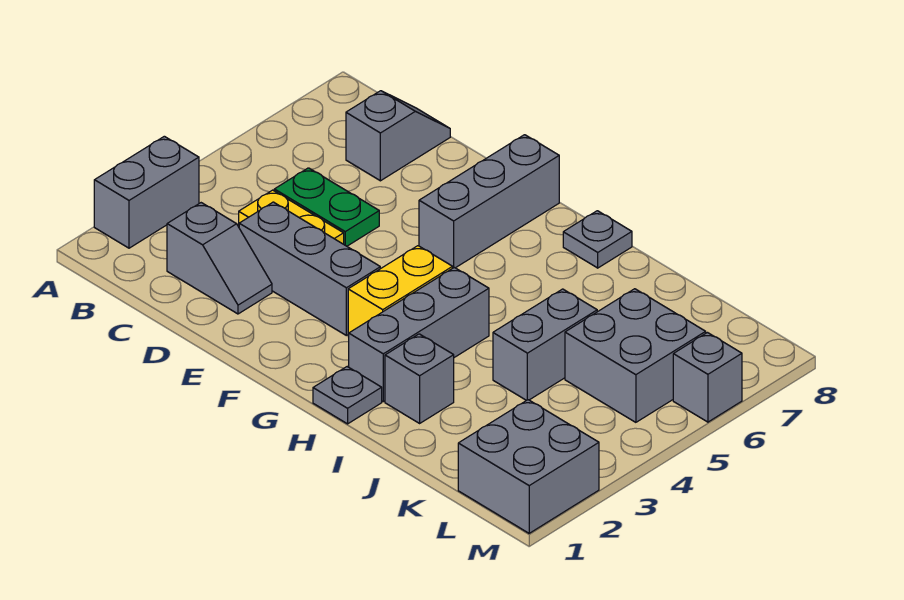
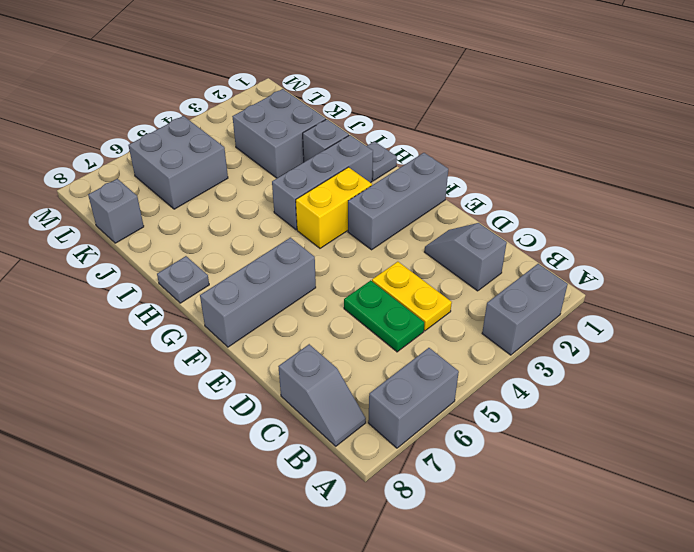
grey 1x2 slope [346,91,450,181] -> grey 1x2 slope turned to [278,344,366,446]
grey 1x3 brick [239,202,380,335] -> grey 1x3 brick turned to [348,153,448,250]
grey 1x2 brick [493,289,597,401] -> grey 1x2 brick moved to [368,348,459,448]
grey 2x2 brick [458,400,599,533] -> grey 2x2 brick moved to [232,89,326,178]
grey 1x1 brick [673,333,742,422] -> grey 1x1 brick moved to [88,179,144,243]

